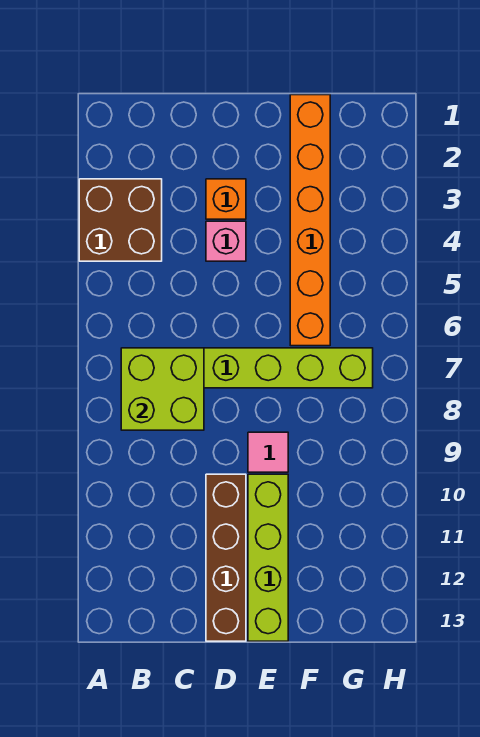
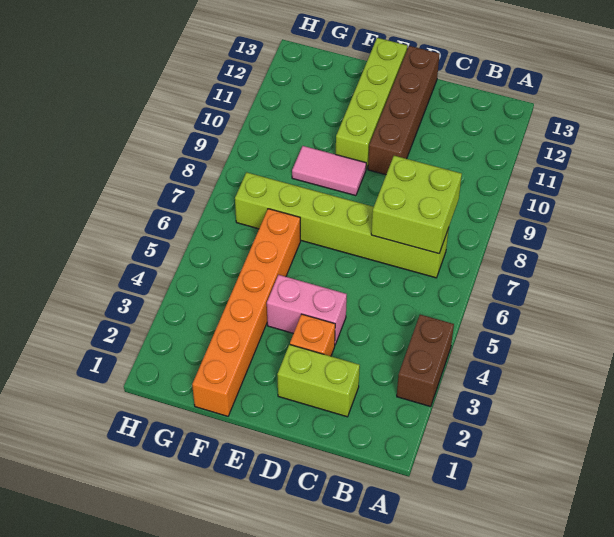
brown 2x2 brick [79,179,162,261] -> brown 1x2 brick [397,315,454,407]
none -> lime 1x2 brick [277,345,360,417]
pink 1x1 brick [206,221,246,261] -> pink 1x2 brick [267,275,347,344]
pink 1x1 tile [248,432,288,472] -> pink 1x2 tile [292,146,366,196]

